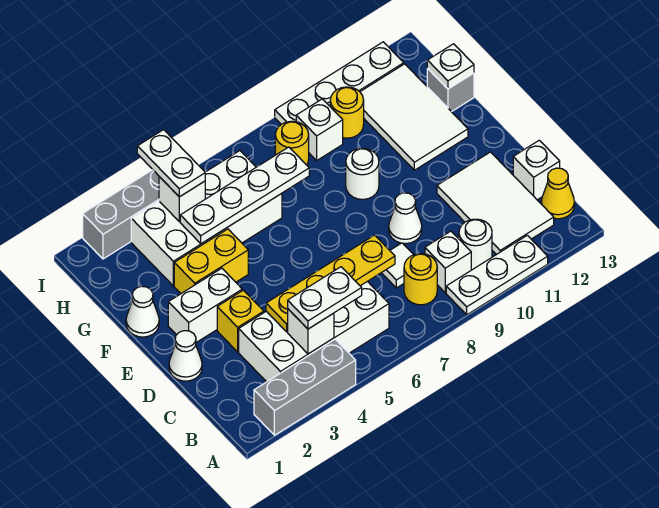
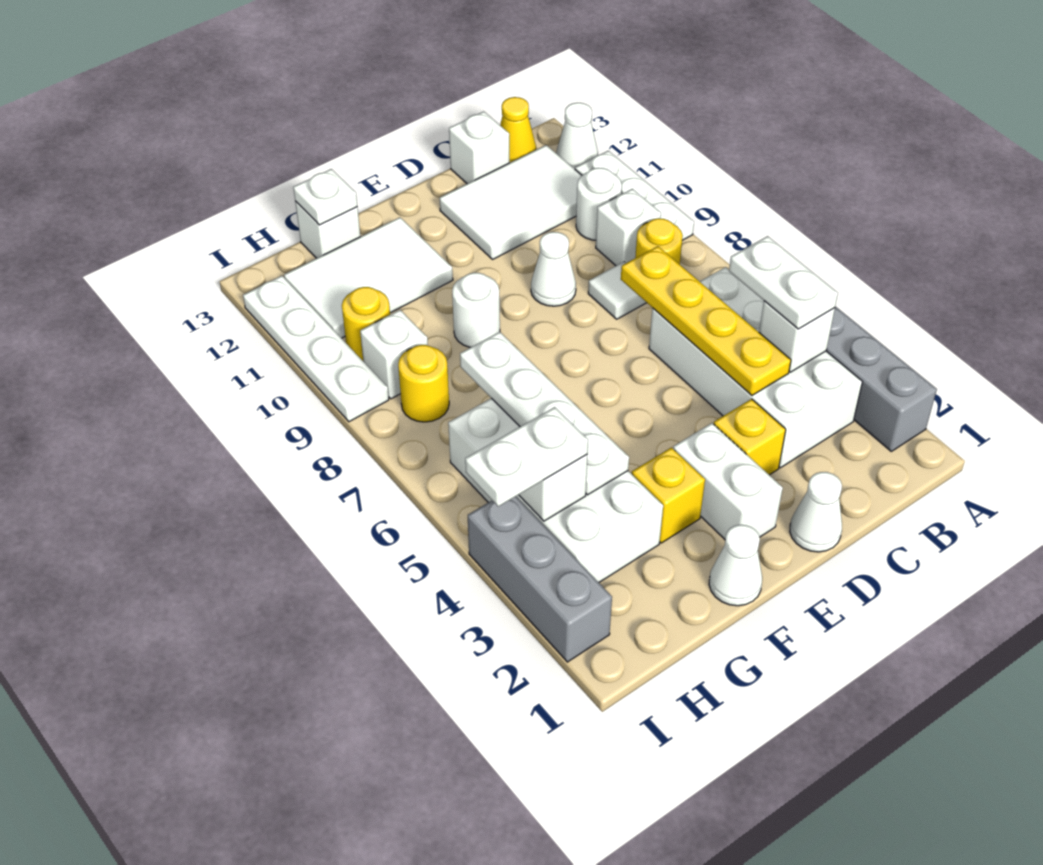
none -> white 1x1 cone [556,103,598,169]
yellow 1x2 brick [174,229,248,293] -> yellow 1x1 brick [632,448,705,543]
grey 1x1 brick [427,69,474,112] -> white 1x1 brick [295,201,360,258]

